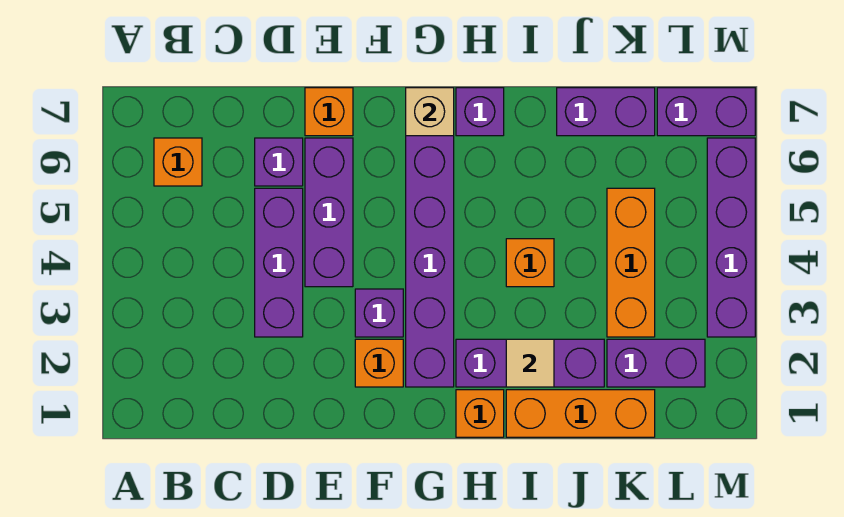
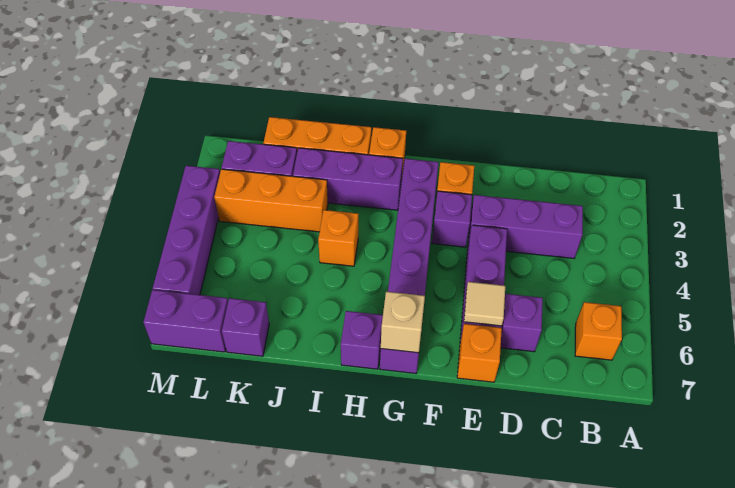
purple 1x3 brick [255,188,303,337] -> purple 1x3 brick turned to [468,195,583,258]
tan 1x1 tile [506,339,554,387] -> tan 1x1 tile moved to [464,282,505,326]
purple 1x2 brick [557,88,655,136] -> purple 1x1 brick [222,298,269,356]
orange 1x3 brick [607,188,655,337] -> orange 1x3 brick turned to [214,169,328,232]

